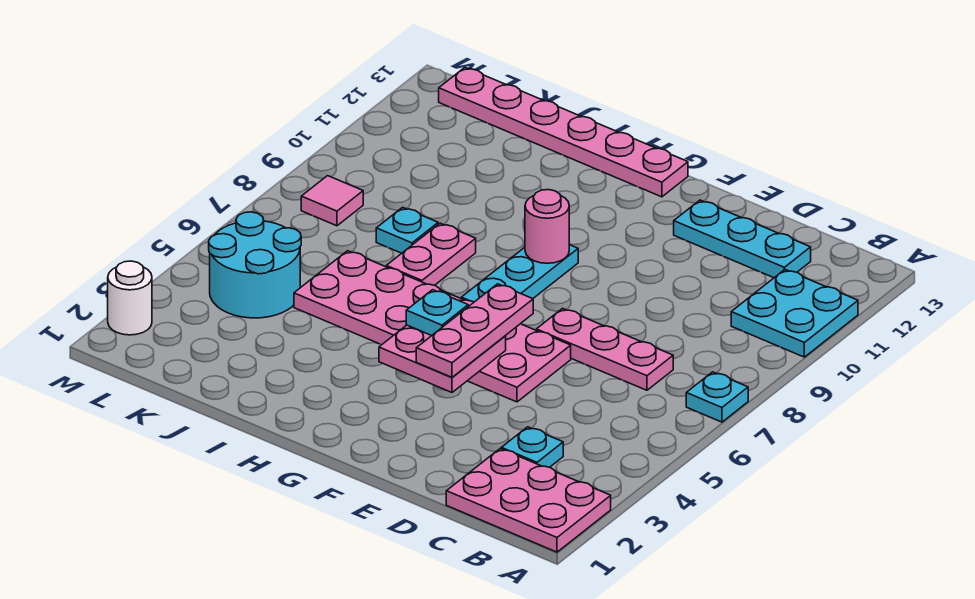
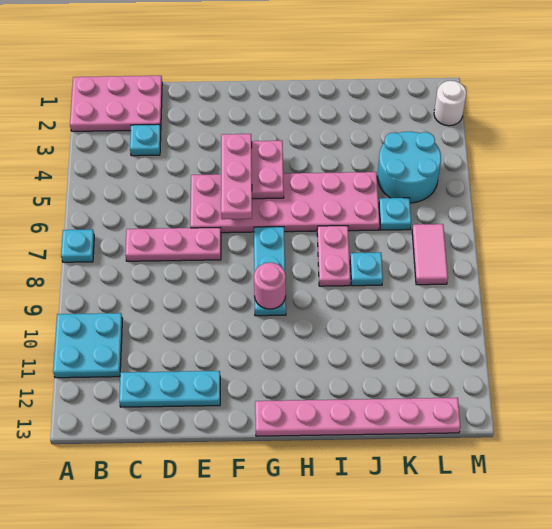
cyan 1x1 plate [406,290,468,336] -> cyan 1x1 plate moved to [379,198,411,230]
pink 1x1 tile [301,176,363,226] -> pink 1x2 tile [412,224,448,285]

